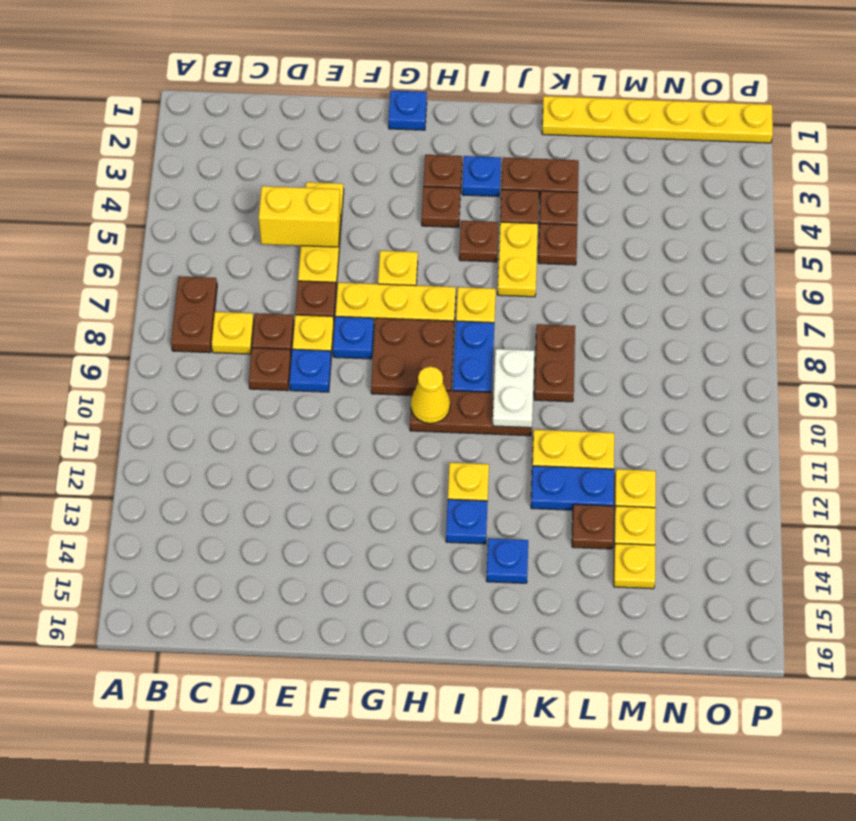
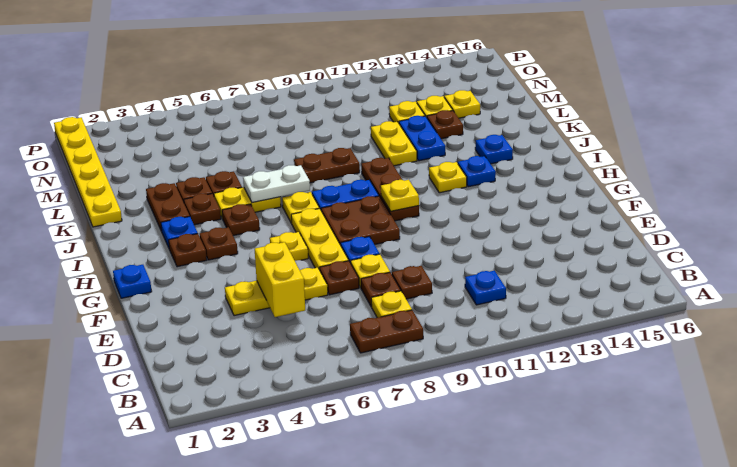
blue 1x1 plate [289,349,331,392] -> blue 1x1 plate moved to [465,271,506,305]
yellow 1x1 cone [411,367,450,424] -> yellow 1x1 plate [381,180,419,211]
white 1x2 plate [492,349,534,428] -> white 1x2 plate moved to [243,165,310,203]

